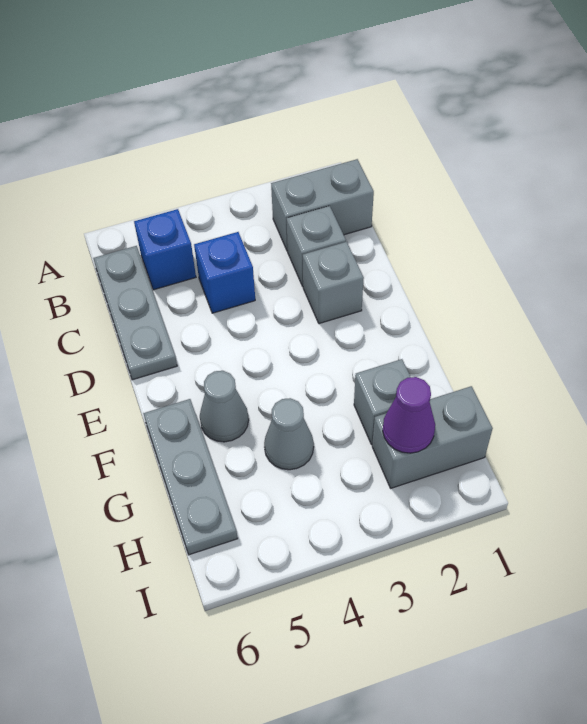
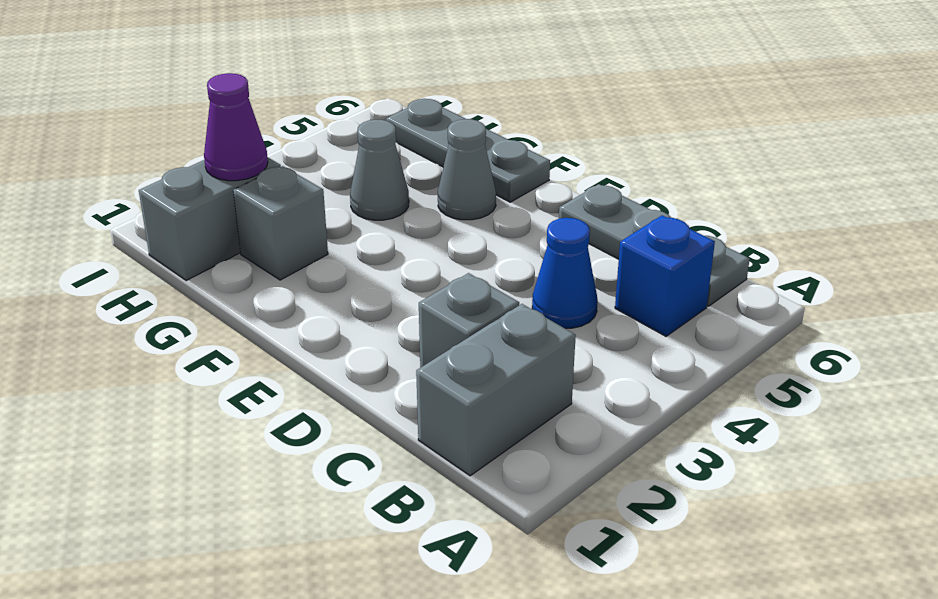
blue 1x1 brick [194,232,255,313] -> blue 1x1 cone [532,218,598,328]
grey 1x1 brick [303,242,364,324] -> none

